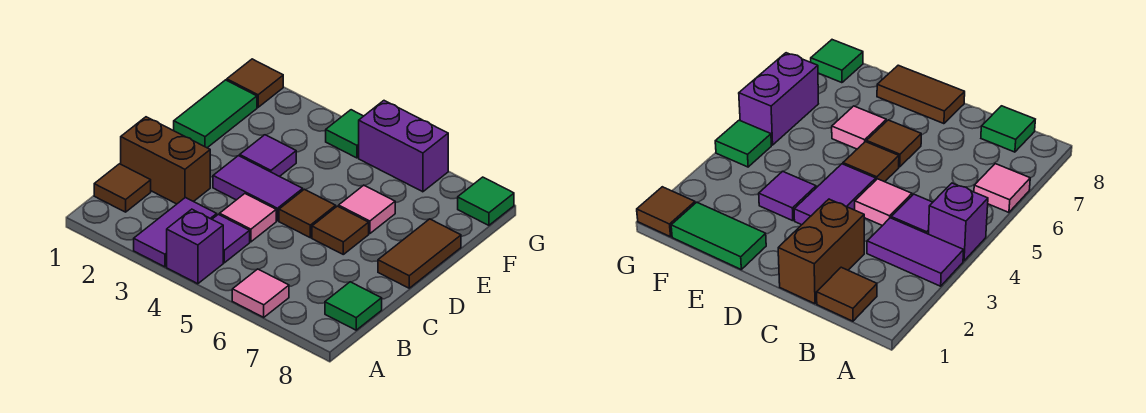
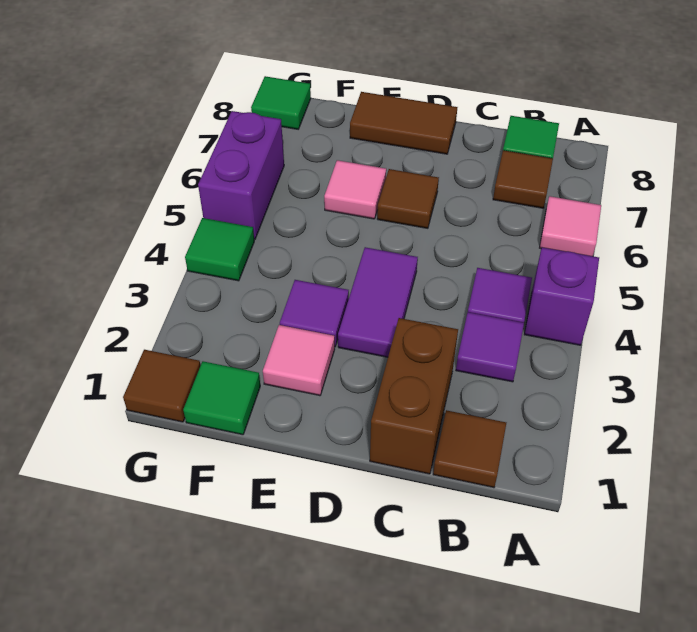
purple 1x2 tile [134,198,217,267] -> purple 1x1 tile [456,312,524,382]
pink 1x1 tile [220,194,276,242] -> pink 1x1 tile moved to [263,325,335,396]
brown 1x1 tile [279,189,336,238] -> brown 1x1 tile moved to [493,150,553,208]
green 1x2 tile [174,80,257,148] -> green 1x1 tile [183,361,260,435]

